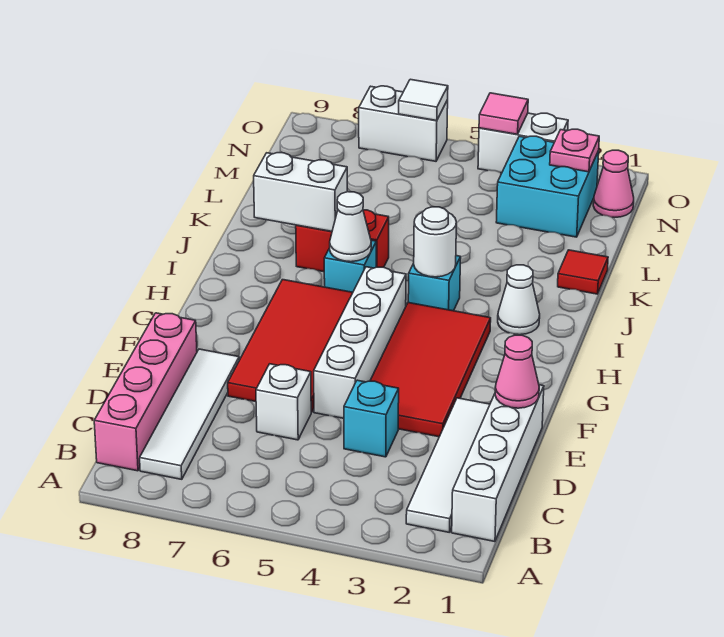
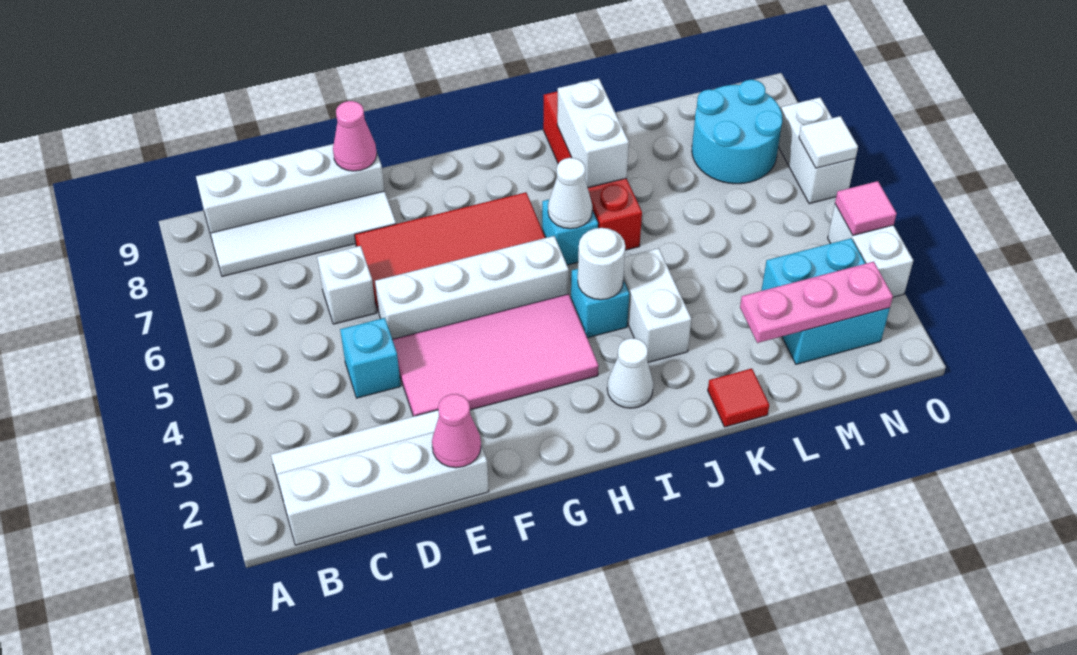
pink 1x4 brick [94,313,197,471] -> white 1x4 brick [196,144,384,235]
red 2x4 tile [370,303,491,437] -> pink 2x4 tile [392,294,599,416]
none -> white 1x2 brick [623,248,691,362]
red 1x2 brick [296,210,389,272] -> red 1x4 brick [543,91,642,250]
none -> cyan 2x2 round brick [692,80,782,184]
pink 1x1 cone [593,150,634,217] -> pink 1x1 cone moved to [333,101,377,171]
pink 1x1 plate [550,129,599,172] -> pink 1x3 plate [740,262,893,343]

